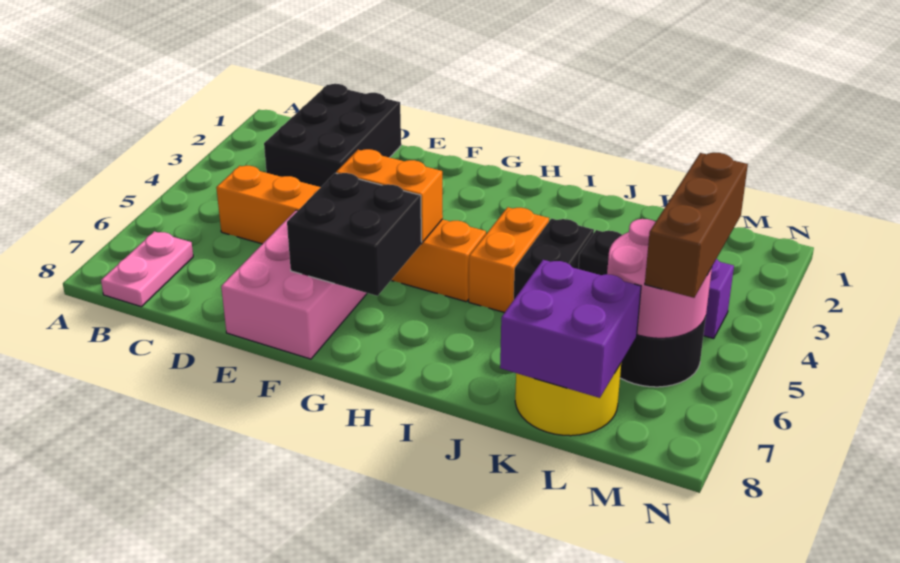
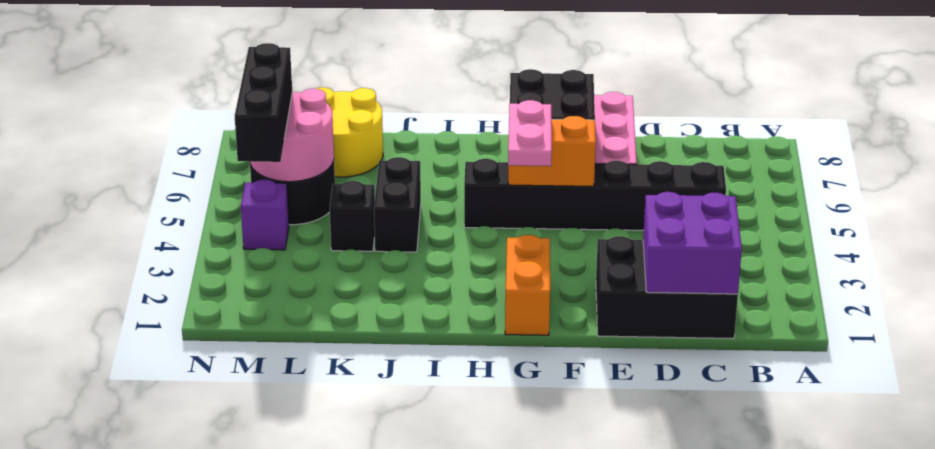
pink 1x2 plate [101,231,193,307] -> pink 1x2 plate moved to [508,100,552,166]
black 2x3 brick [264,84,401,187] -> black 2x3 brick turned to [596,236,738,339]
orange 1x6 brick [216,166,486,302] -> black 1x6 brick [464,159,726,230]
orange 1x2 brick [469,207,549,313] -> orange 1x2 brick moved to [505,235,550,335]
purple 2x2 brick [500,260,641,398] -> purple 2x2 brick moved to [643,192,742,294]
brown 1x3 brick [645,153,748,298] -> black 1x3 brick [235,43,292,162]

